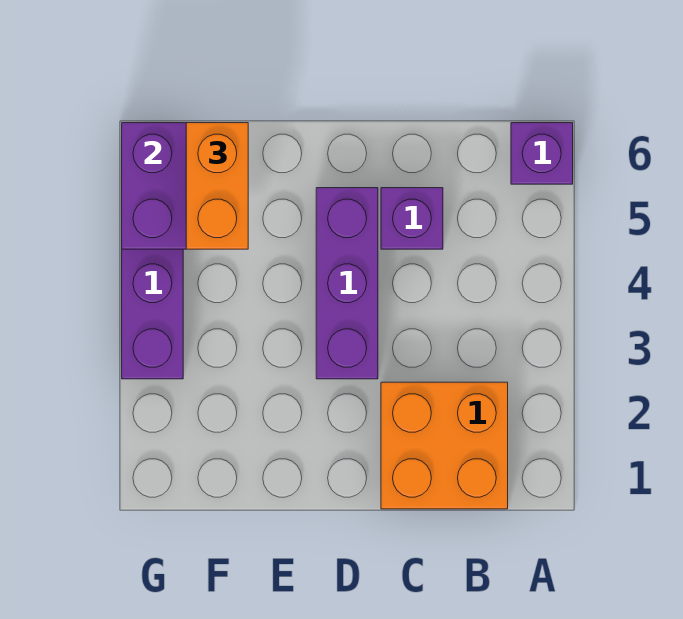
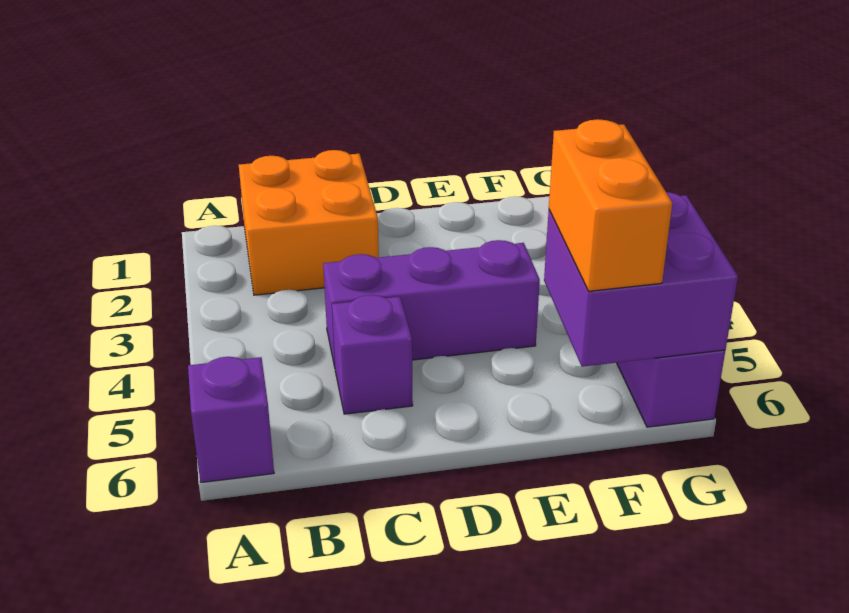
purple 1x3 brick [316,188,378,379] -> purple 1x3 brick turned to [323,240,540,367]

